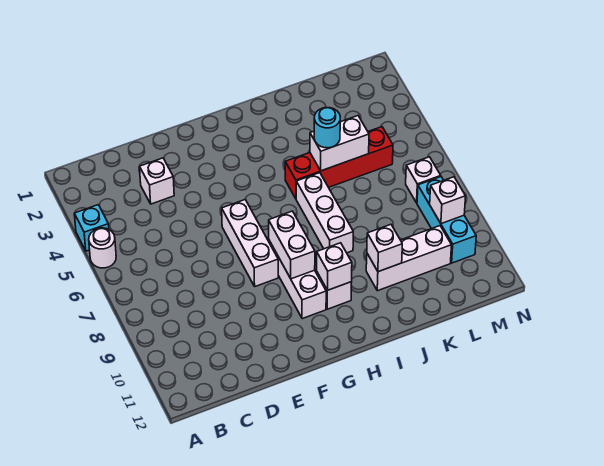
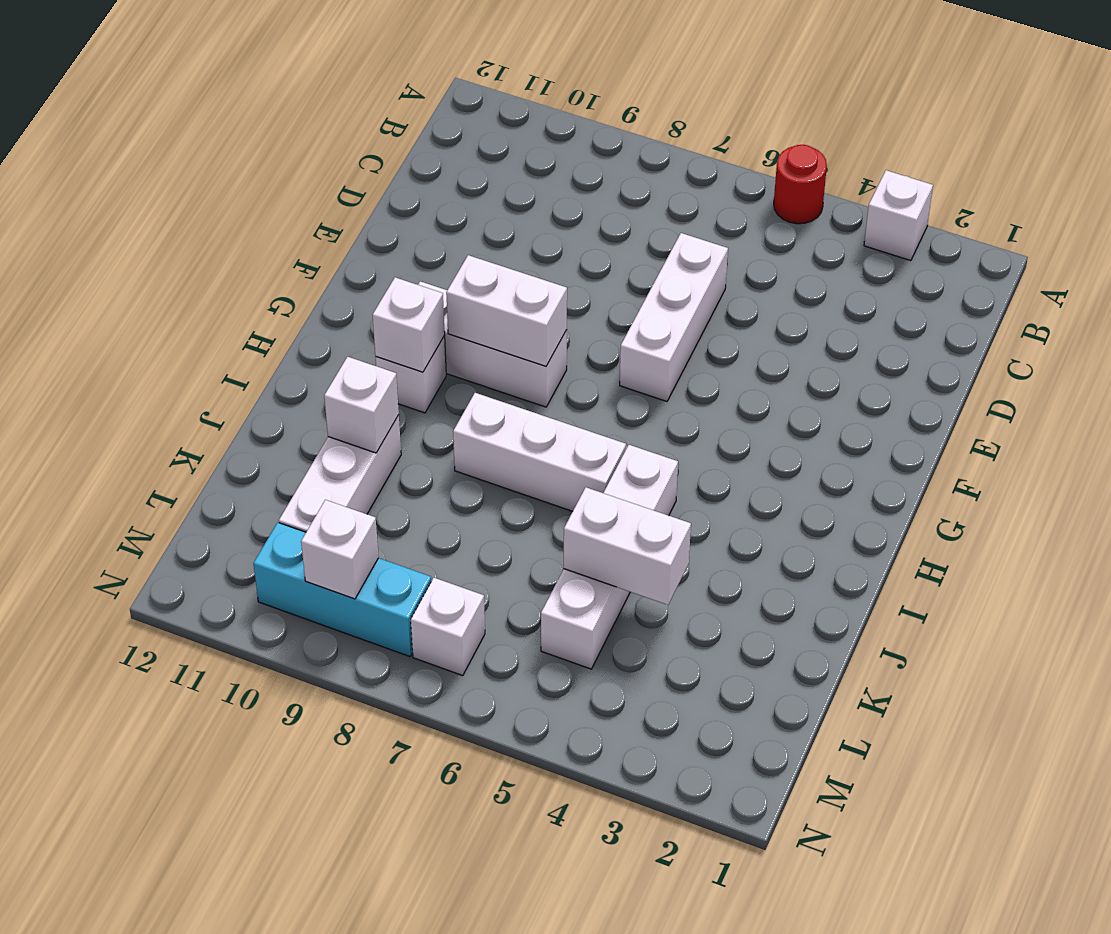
cyan 1x1 brick [74,205,109,251] -> none
white 1x1 round brick [89,228,116,268] -> red 1x1 round brick [774,145,827,224]
white 1x1 brick [140,158,174,204] -> white 1x1 brick moved to [864,170,933,261]
white 1x3 brick [222,200,278,286] -> white 1x3 brick turned to [620,233,728,401]
red 1x4 brick [285,127,393,199] -> white 1x4 brick [541,445,678,669]
white 1x2 brick [310,116,369,171] -> white 1x2 brick turned to [564,487,691,605]
cyan 1x1 round brick [314,108,340,148] -> none

